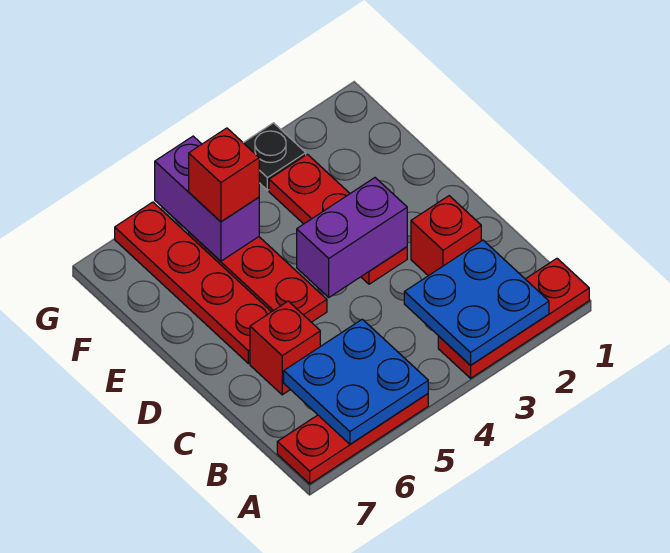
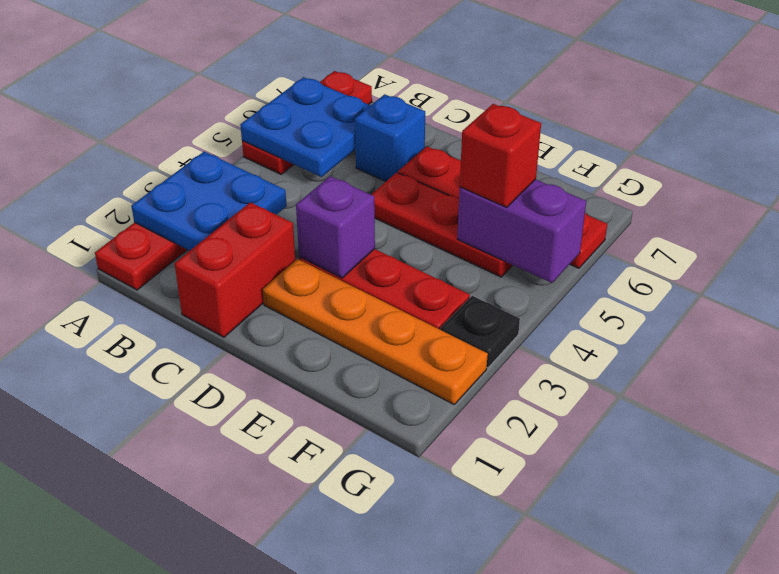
red 1x1 brick [411,196,481,276] -> red 1x2 brick [174,202,295,337]
red 1x1 brick [250,301,320,395] -> blue 1x1 brick [355,94,425,181]
none -> orange 1x4 plate [263,259,488,404]
purple 1x2 brick [297,178,407,297] -> purple 1x1 brick [296,176,375,278]

